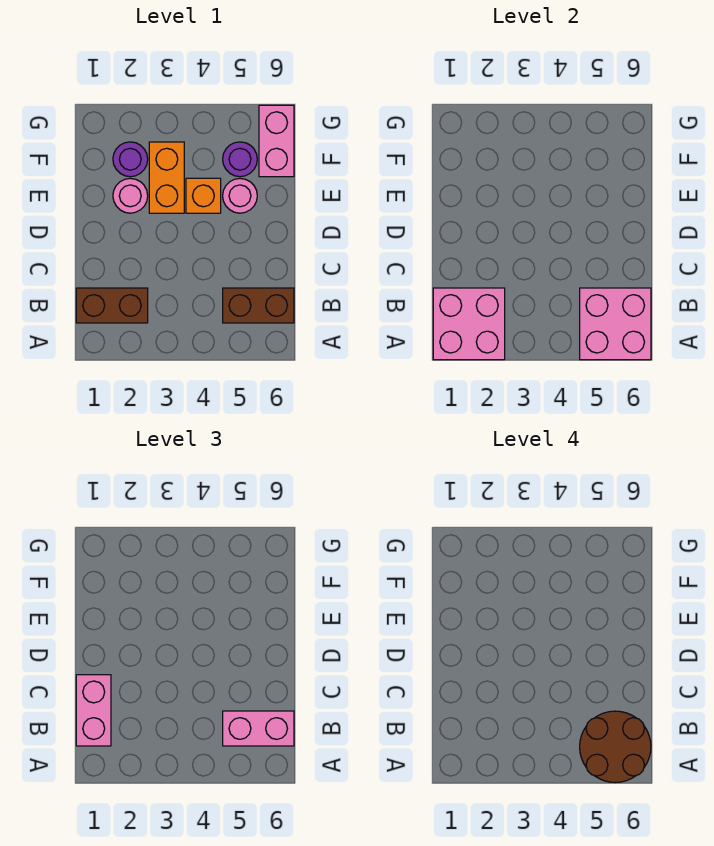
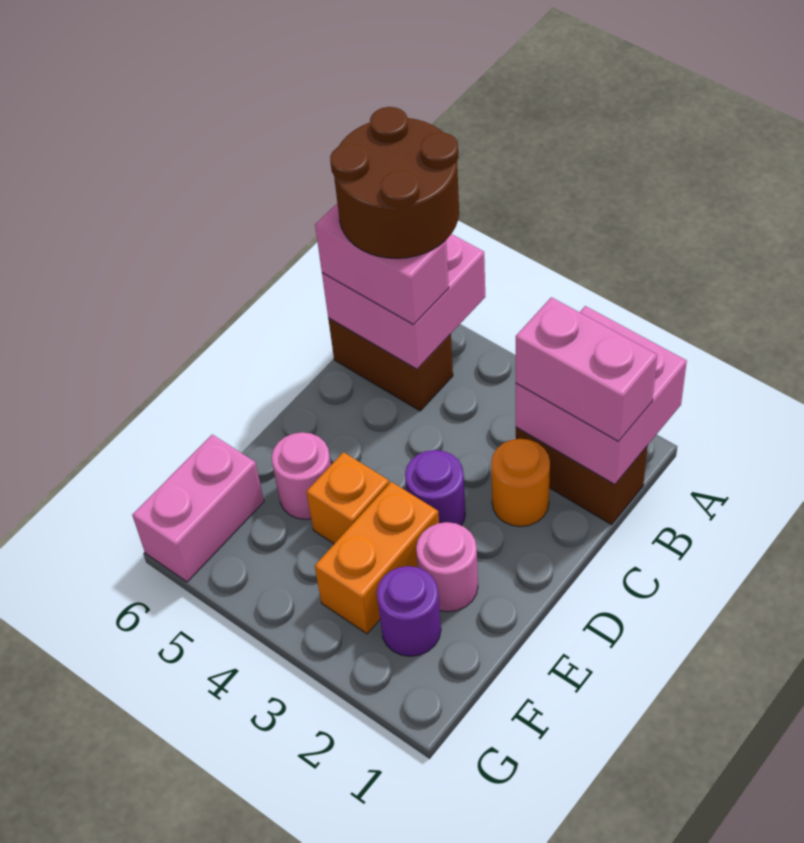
pink 1x2 brick [76,675,111,746] -> pink 1x2 brick turned to [516,297,657,441]
none -> orange 1x1 round brick [491,439,550,527]
purple 1x1 round brick [223,142,257,177] -> purple 1x1 round brick moved to [405,450,465,525]

